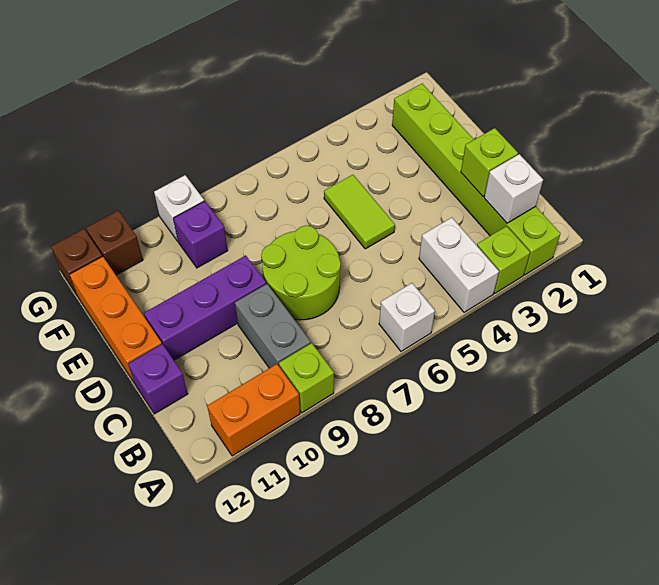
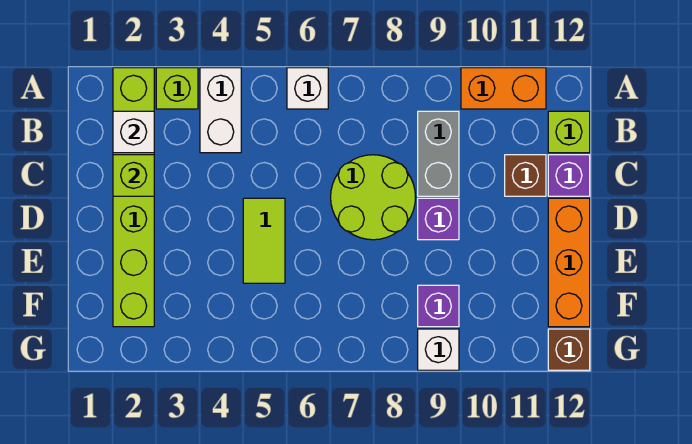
lime 1x1 brick [279,343,334,413] -> lime 1x1 brick moved to [548,111,590,153]
purple 1x3 brick [144,255,266,360] -> purple 1x1 brick [418,198,459,240]
brown 1x1 brick [86,211,143,275] -> brown 1x1 brick moved to [505,155,546,196]

